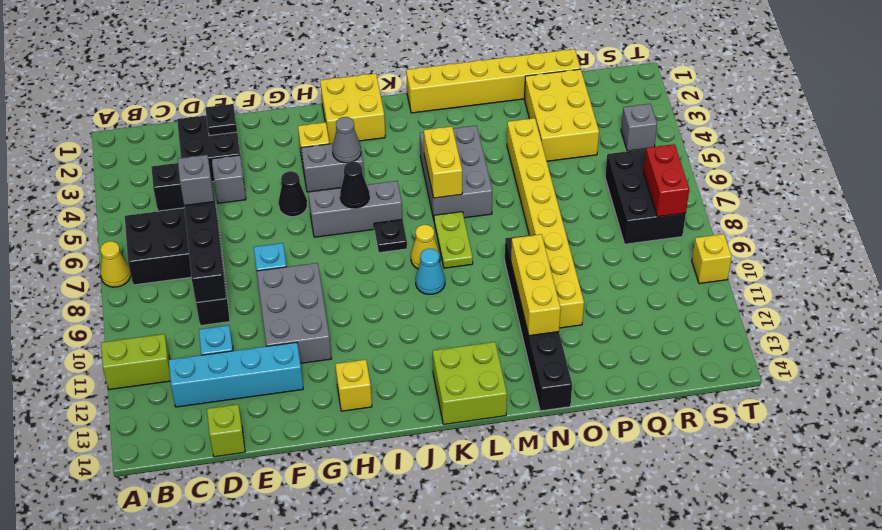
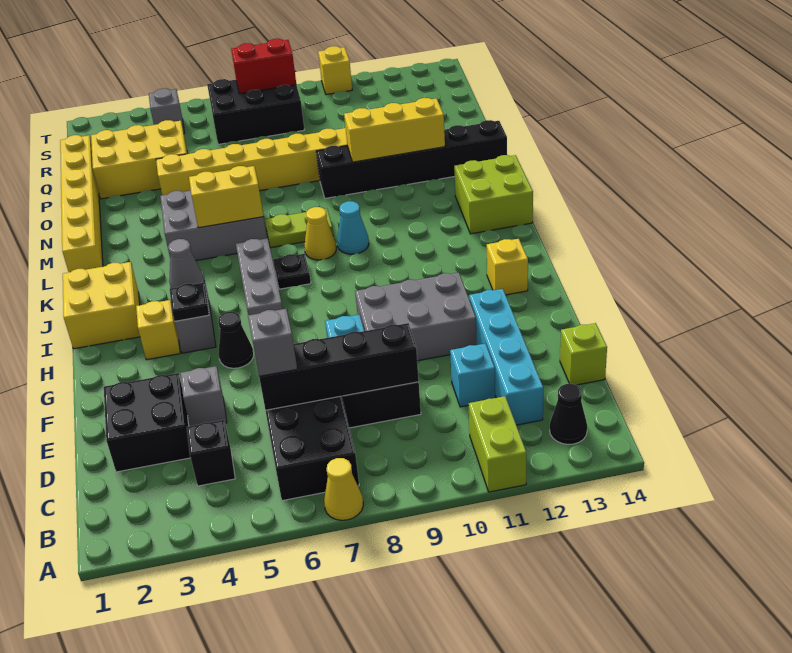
black 1x1 plate [205,104,237,136] -> black 1x1 plate moved to [170,283,209,321]
black 1x1 cone [340,162,369,208] -> black 1x1 cone moved to [550,384,587,444]

